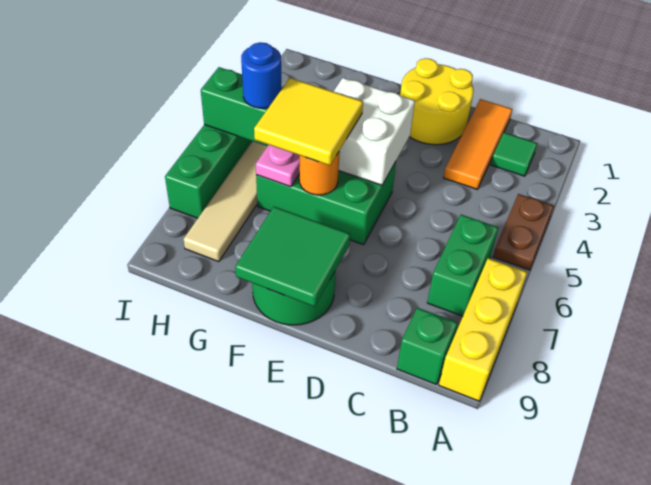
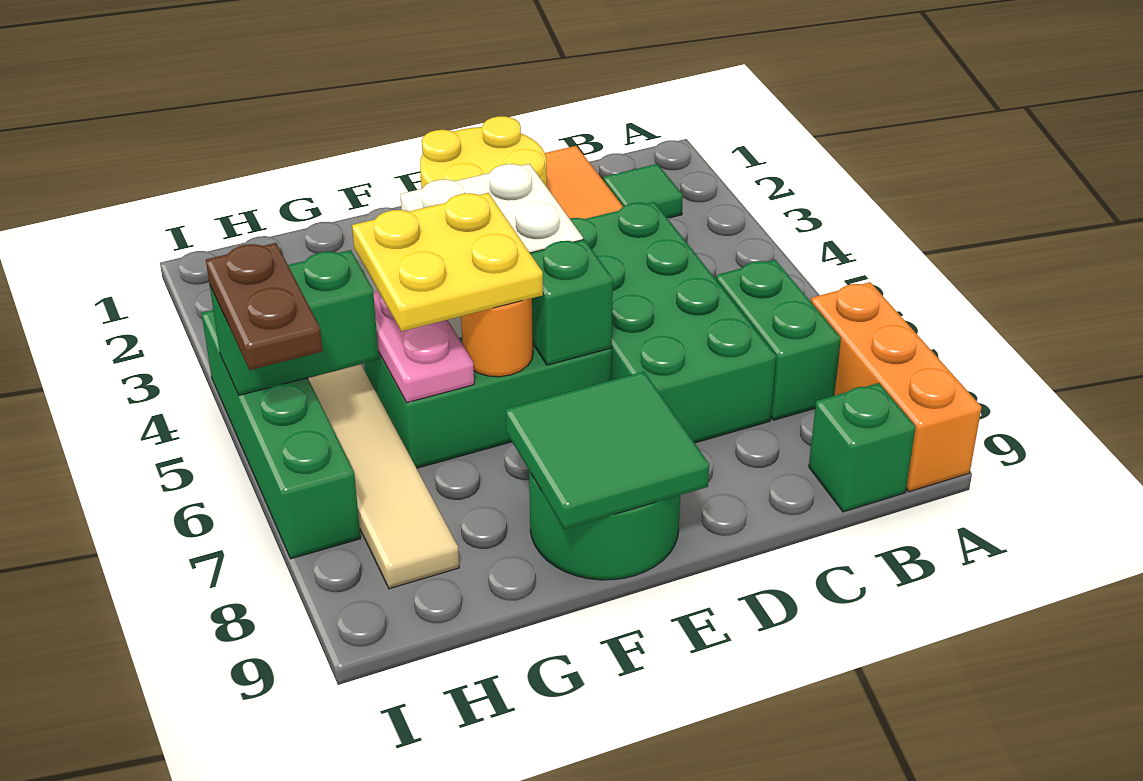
brown 1x2 plate [493,194,554,270] -> brown 1x2 plate moved to [206,243,323,370]
yellow 1x3 brick [439,258,527,401] -> orange 1x3 brick [811,282,982,492]
none -> green 2x4 brick [570,202,776,443]
none -> green 1x1 brick [530,239,613,365]
yellow 2x2 tile [254,78,363,166] -> yellow 2x2 plate [352,193,543,331]
blue 1x1 round brick [241,42,282,108] -> none

